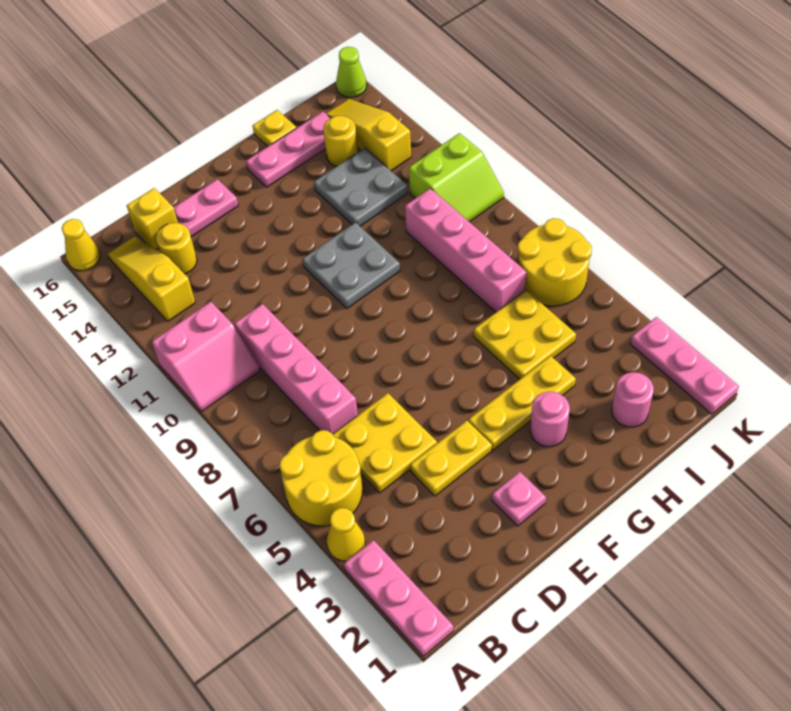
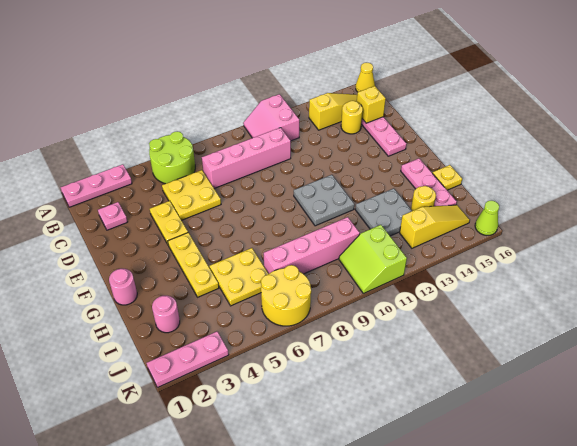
yellow 1x1 cone [327,508,365,561] -> none
yellow 2x2 round brick [279,430,362,526] -> lime 2x2 round brick [149,131,195,184]
pink 1x1 plate [492,472,546,526] -> pink 1x1 plate moved to [98,202,127,230]
pink 1x1 round brick [530,392,570,447] -> pink 1x1 round brick moved to [109,269,137,305]

